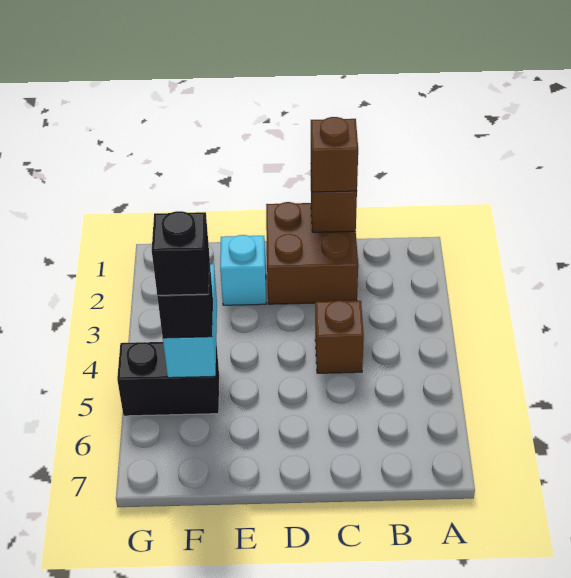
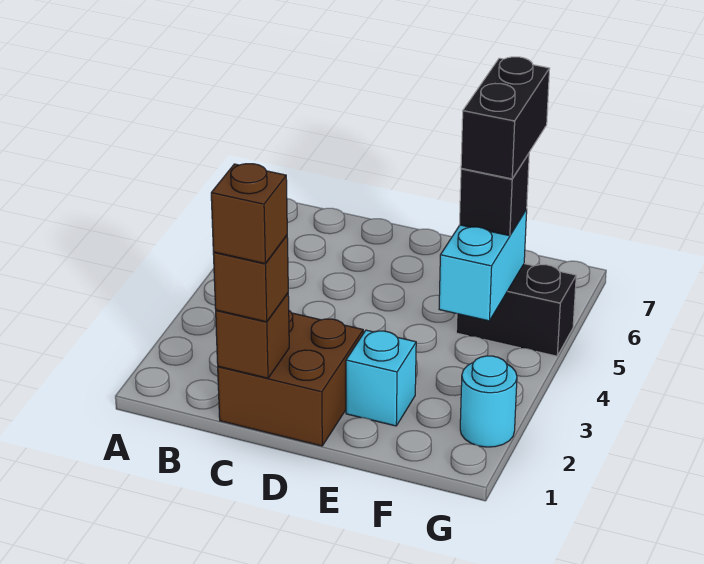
brown 1x1 brick [315,301,364,373] -> brown 1x1 brick moved to [211,164,287,264]
black 1x1 brick [152,211,210,295] -> black 1x2 brick [461,57,550,179]
none -> cyan 1x1 round brick [460,356,517,447]

